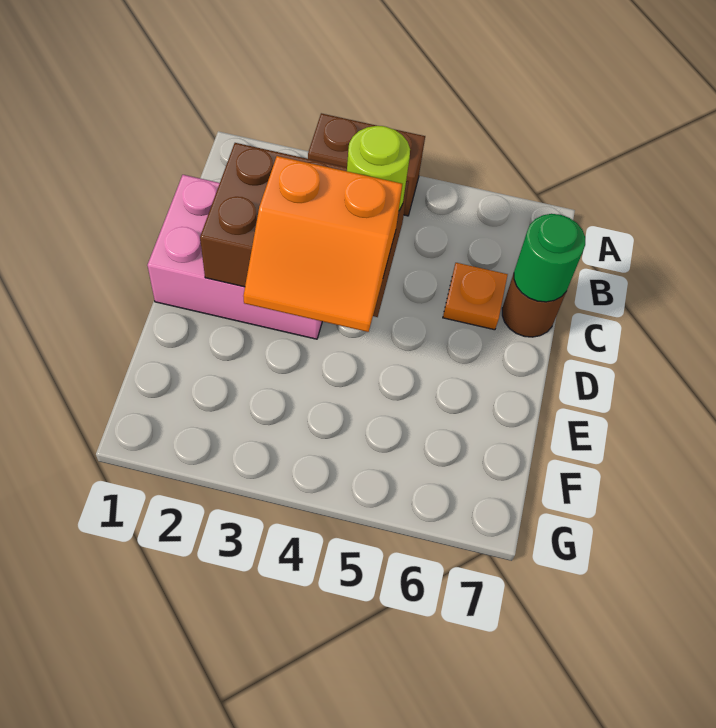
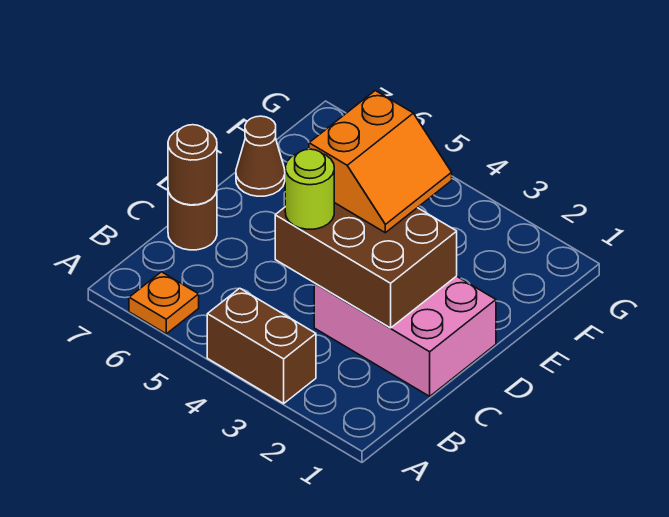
orange 1x1 plate [443,263,508,330] -> orange 1x1 plate moved to [129,272,199,334]
green 1x1 round brick [514,214,585,302] -> brown 1x1 round brick [168,125,217,205]
orange 2x2 slope [243,156,402,332] -> orange 2x2 slope turned to [309,91,452,233]
none -> brown 1x1 cone [236,116,285,196]

